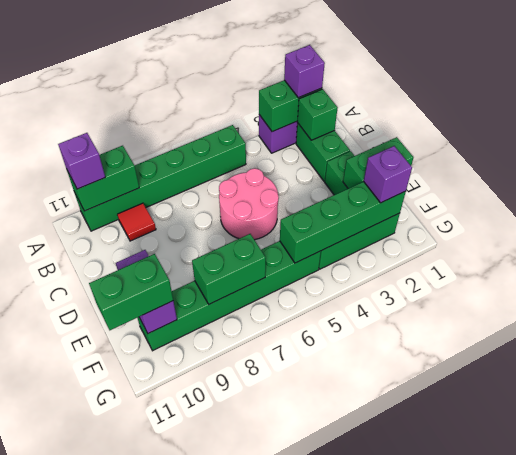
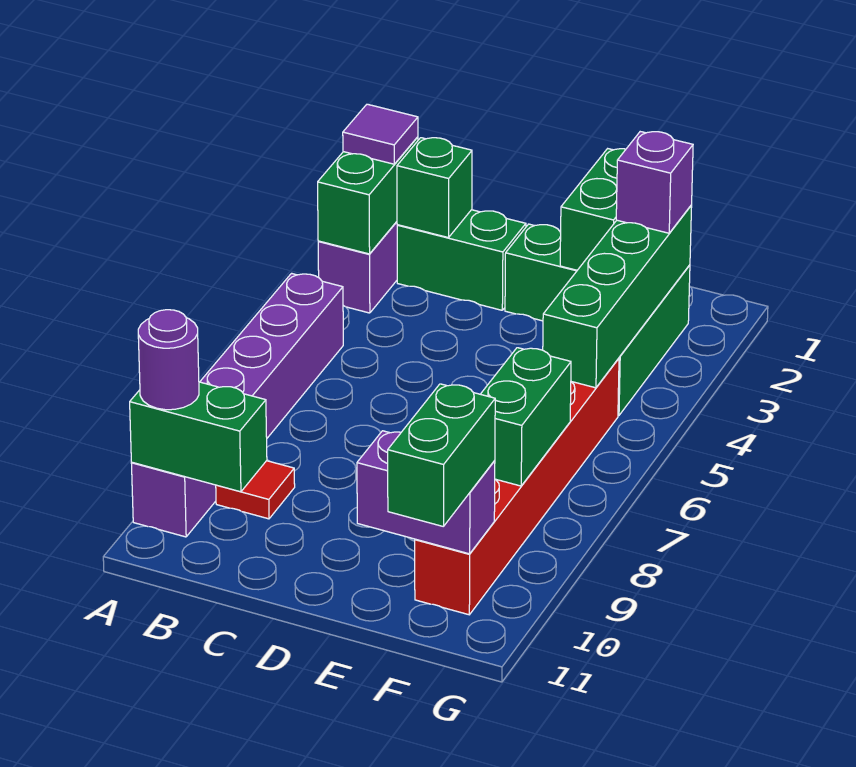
purple 1x1 brick [284,45,325,98] -> purple 1x1 tile [343,104,418,164]
green 1x6 brick [74,125,246,231] -> purple 1x6 brick [131,273,343,537]
green 1x2 brick [67,146,139,211] -> green 1x2 brick turned to [130,382,267,492]
purple 1x1 brick [58,133,105,189] -> purple 1x1 round brick [138,310,199,410]
pink 2x2 round brick [219,168,279,240] -> none
green 1x6 brick [138,241,321,351] -> red 1x6 brick [415,358,619,615]

